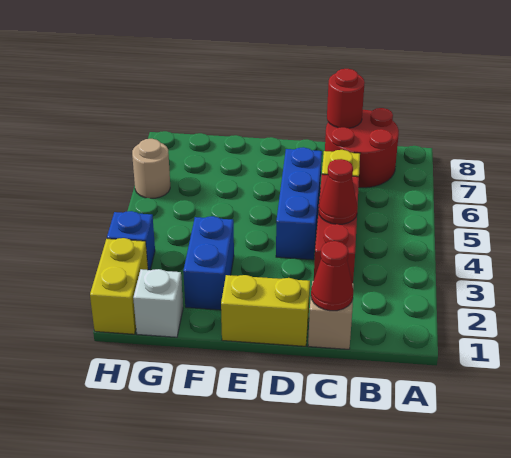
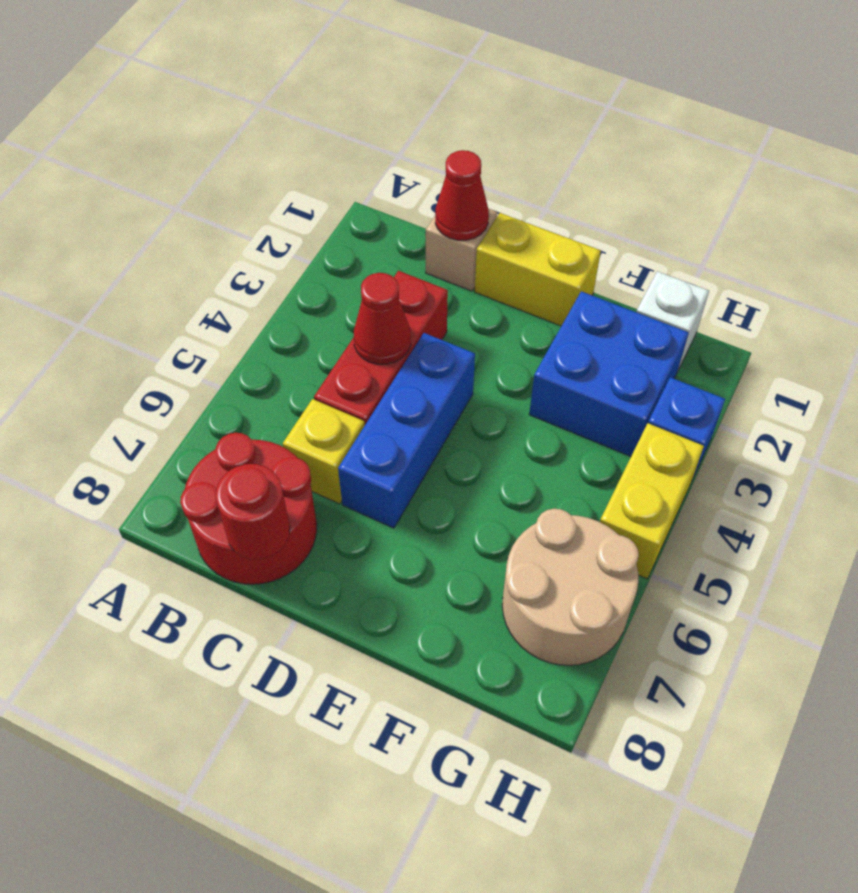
blue 1x2 brick [183,216,234,310] -> blue 2x2 brick [529,291,689,457]
yellow 1x2 brick [90,238,148,334] -> yellow 1x2 brick moved to [600,423,704,579]
tan 1x1 round brick [132,139,170,198] -> tan 2x2 round brick [502,509,639,665]

